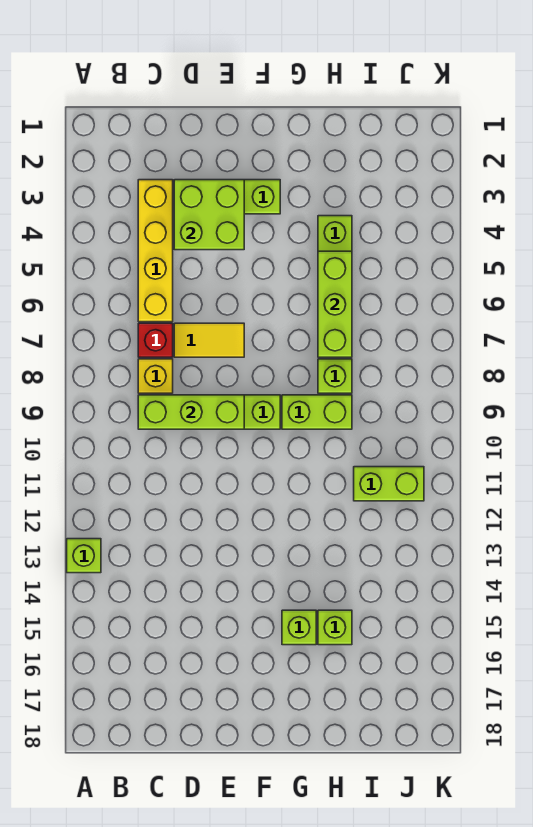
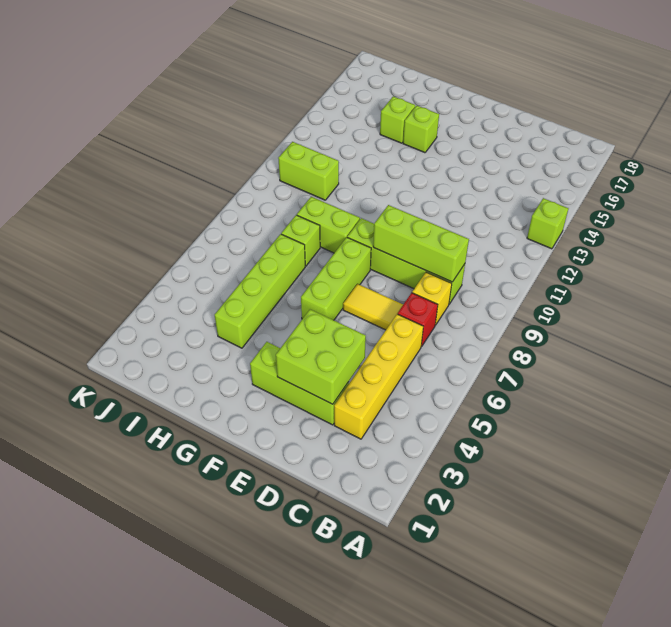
lime 1x3 brick [318,251,352,357] -> lime 1x3 brick moved to [301,237,371,320]

